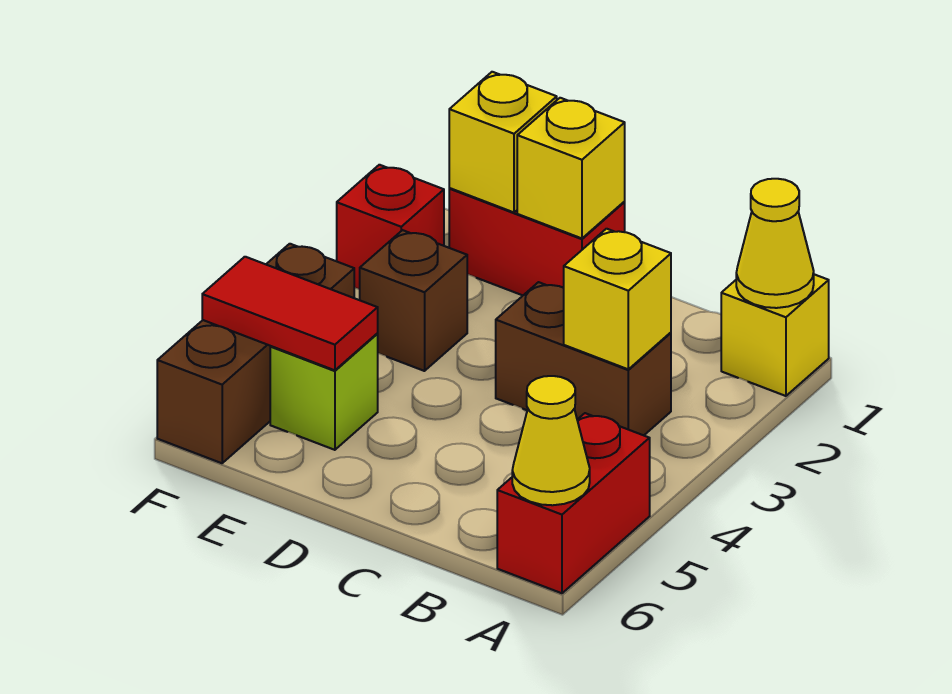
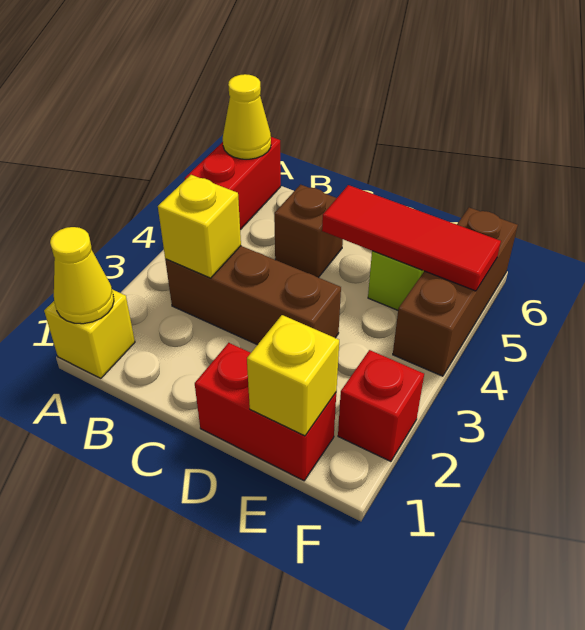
brown 1x2 brick [496,282,671,435] -> brown 1x3 brick [165,246,341,345]
yellow 1x1 brick [517,98,625,238] -> none
brown 1x1 brick [360,230,467,371] -> brown 1x1 brick moved to [274,185,343,278]
red 1x2 tile [202,257,378,370] -> red 1x3 tile [322,185,501,291]

